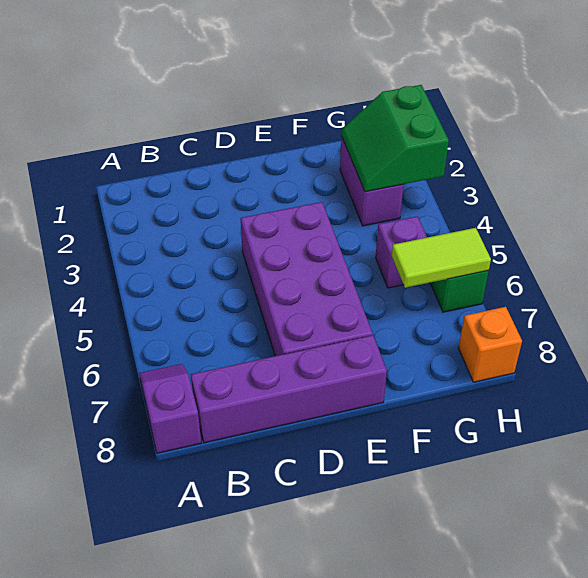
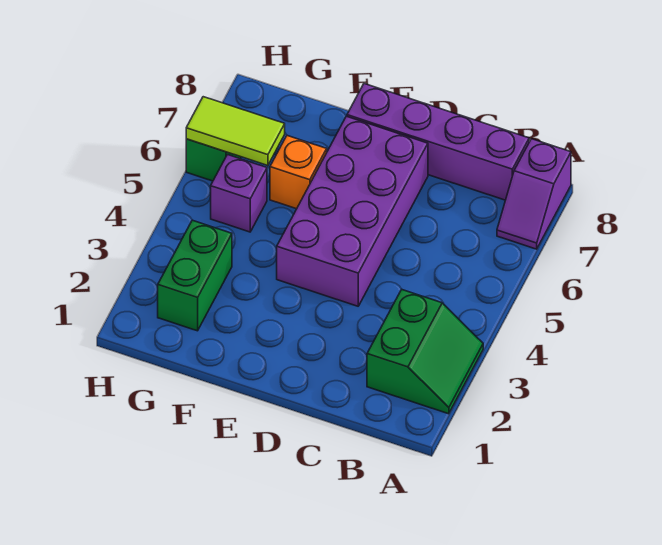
purple 1x2 brick [340,136,403,226] -> green 1x2 brick [158,220,232,331]
green 2x2 slope [342,85,449,192] -> green 2x2 slope moved to [367,289,483,414]
orange 1x1 brick [459,307,522,382] -> orange 1x1 brick moved to [270,136,327,209]

